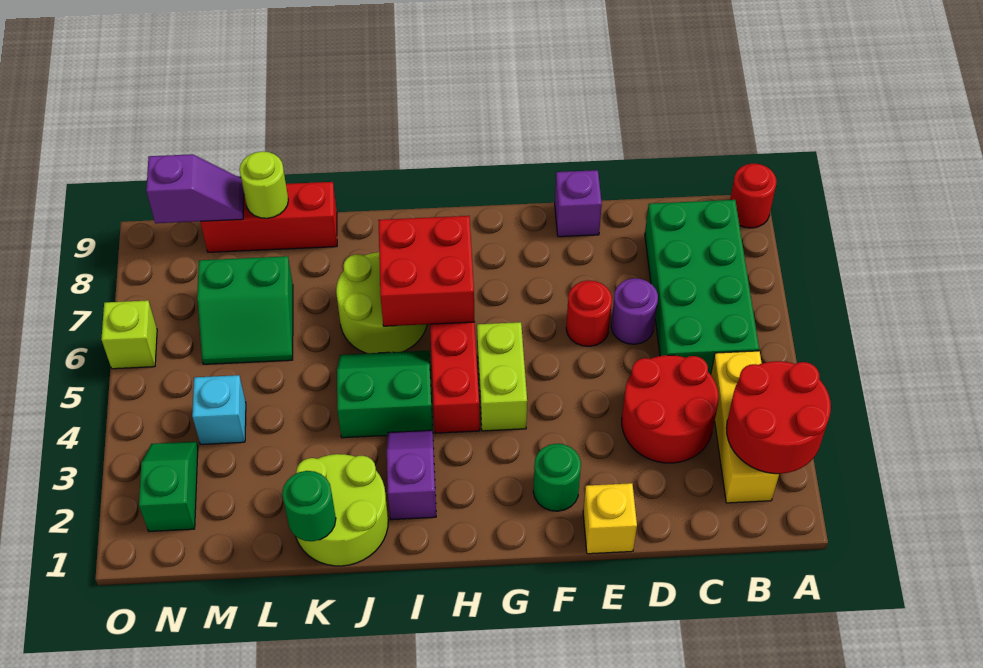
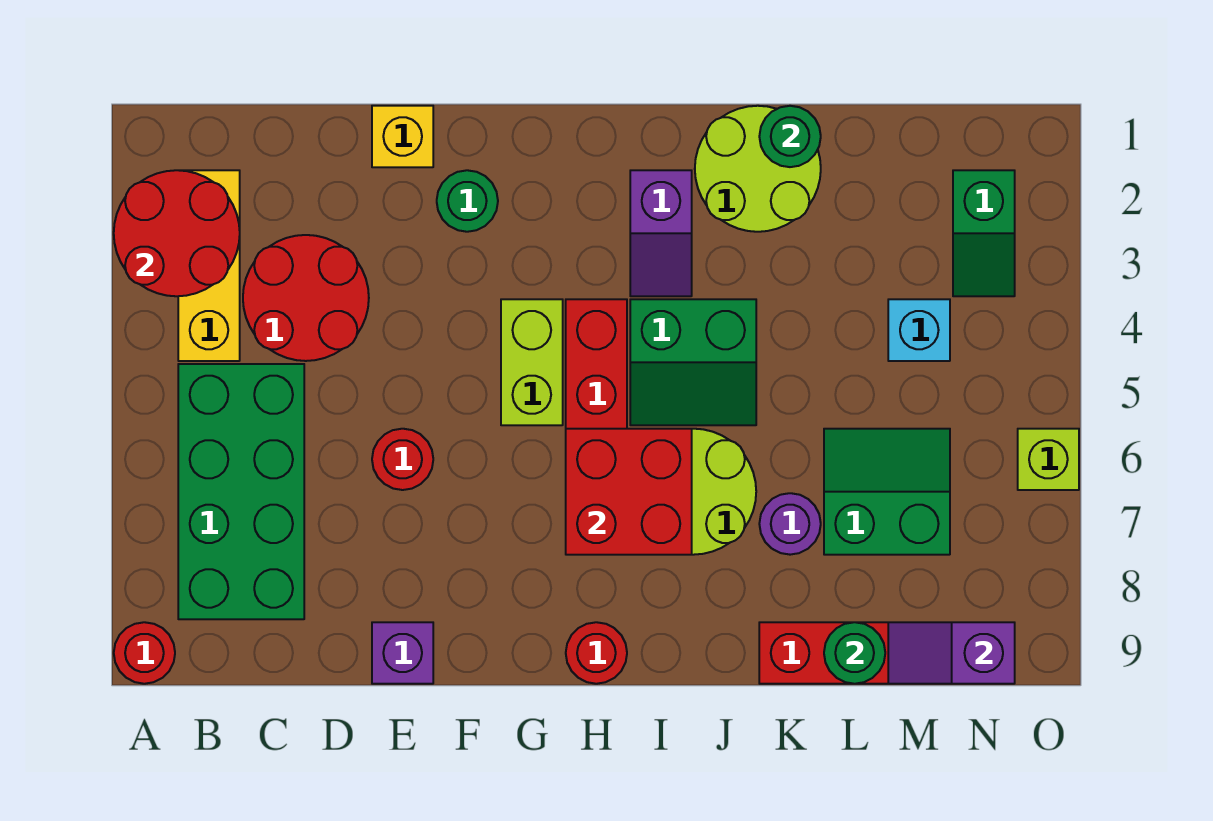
purple 1x1 round brick [611,278,658,344] -> purple 1x1 round brick moved to [759,493,821,555]
none -> red 1x1 round brick [566,622,627,684]
lime 1x1 round brick [240,151,288,218] -> green 1x1 round brick [824,622,885,684]

